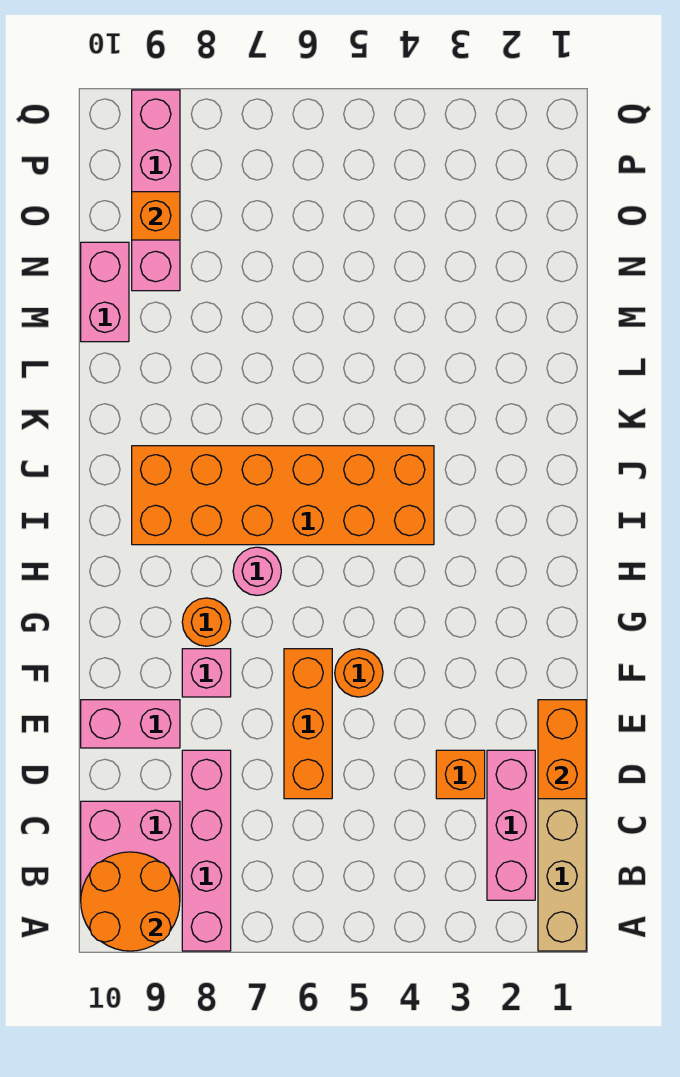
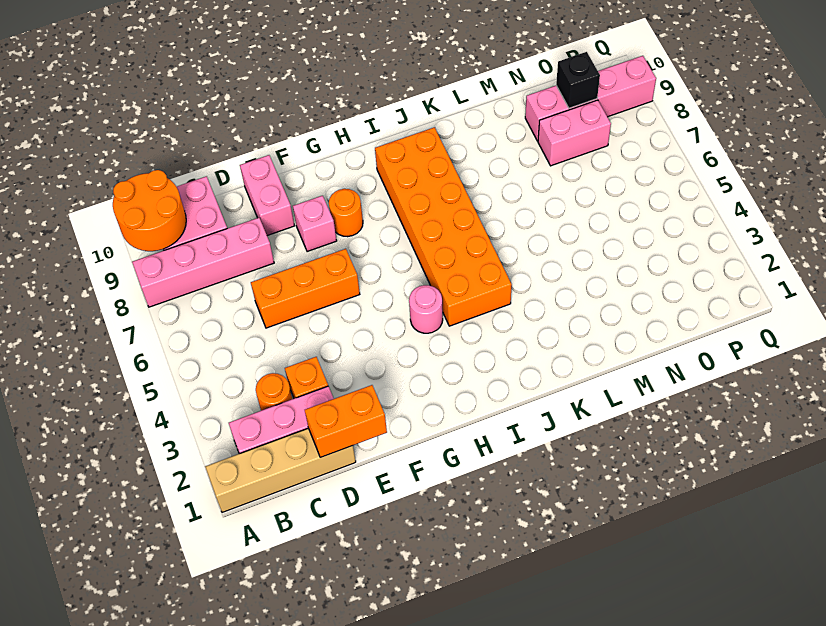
orange 1x1 round brick [335,649,383,697] -> orange 1x1 round brick moved to [256,373,292,411]
pink 1x1 round brick [233,547,281,595] -> pink 1x1 round brick moved to [409,285,443,333]
pink 1x2 brick [81,242,129,342] -> pink 1x2 brick moved to [538,100,611,166]
orange 1x1 brick [132,192,180,240] -> black 1x1 brick [556,52,600,108]

